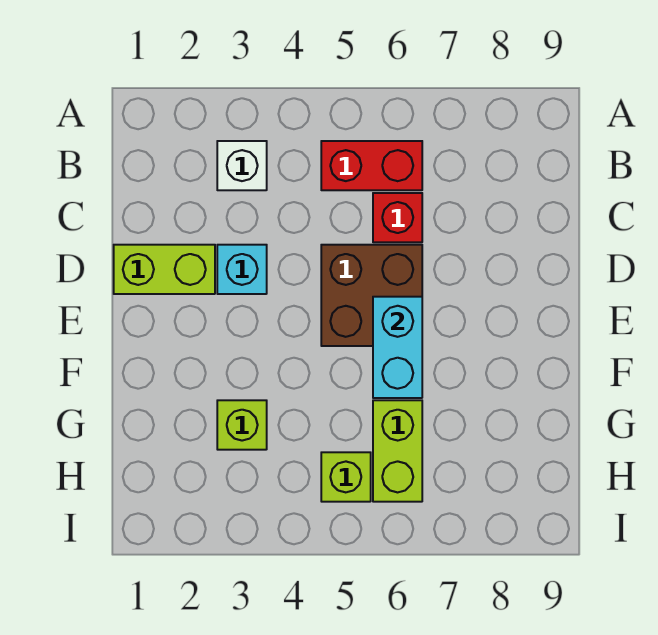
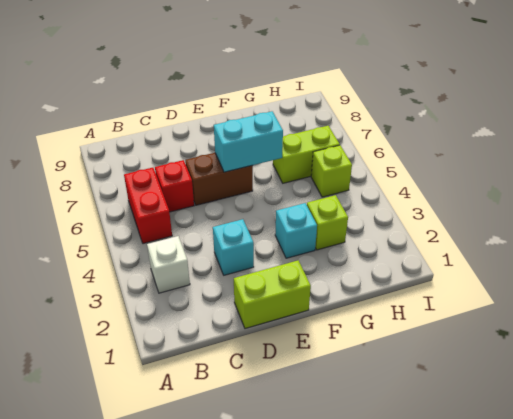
lime 1x2 brick [114,245,215,294] -> lime 1x2 brick turned to [234,260,311,329]
brown 2x2 brick [321,245,422,346] -> brown 1x2 brick [185,153,253,205]
none -> cyan 1x1 brick [275,203,317,258]

